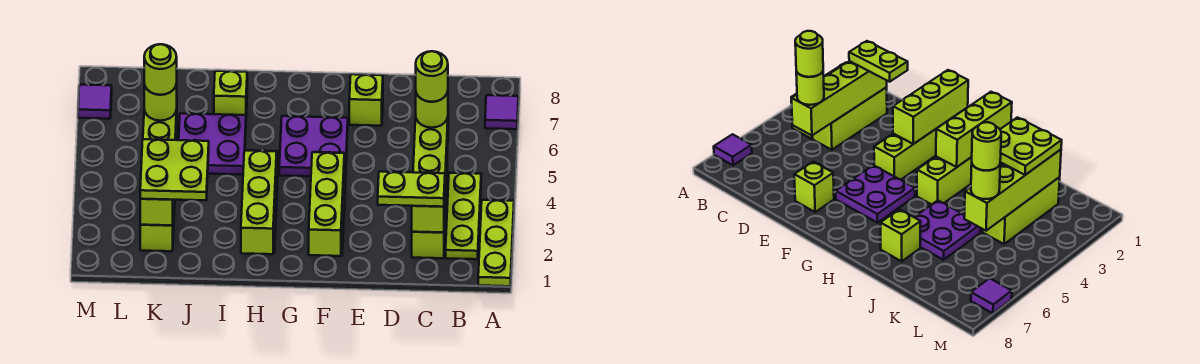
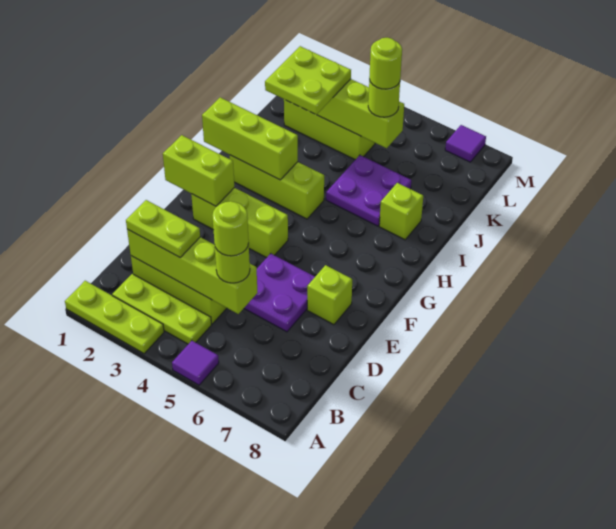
purple 1x1 tile [485,95,519,129] -> purple 1x1 tile moved to [172,341,219,385]
lime 1x2 plate [378,172,445,207] -> lime 1x2 plate turned to [126,200,200,257]
lime 1x3 brick [309,152,344,256] -> lime 1x2 brick [163,135,234,206]
purple 2x2 plate [279,116,348,176] -> purple 2x2 plate moved to [244,254,315,332]

